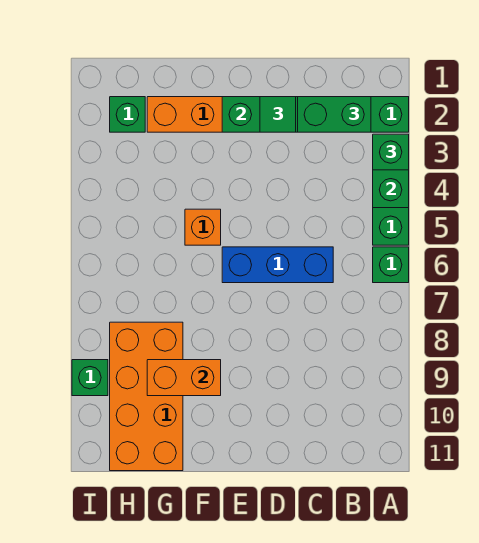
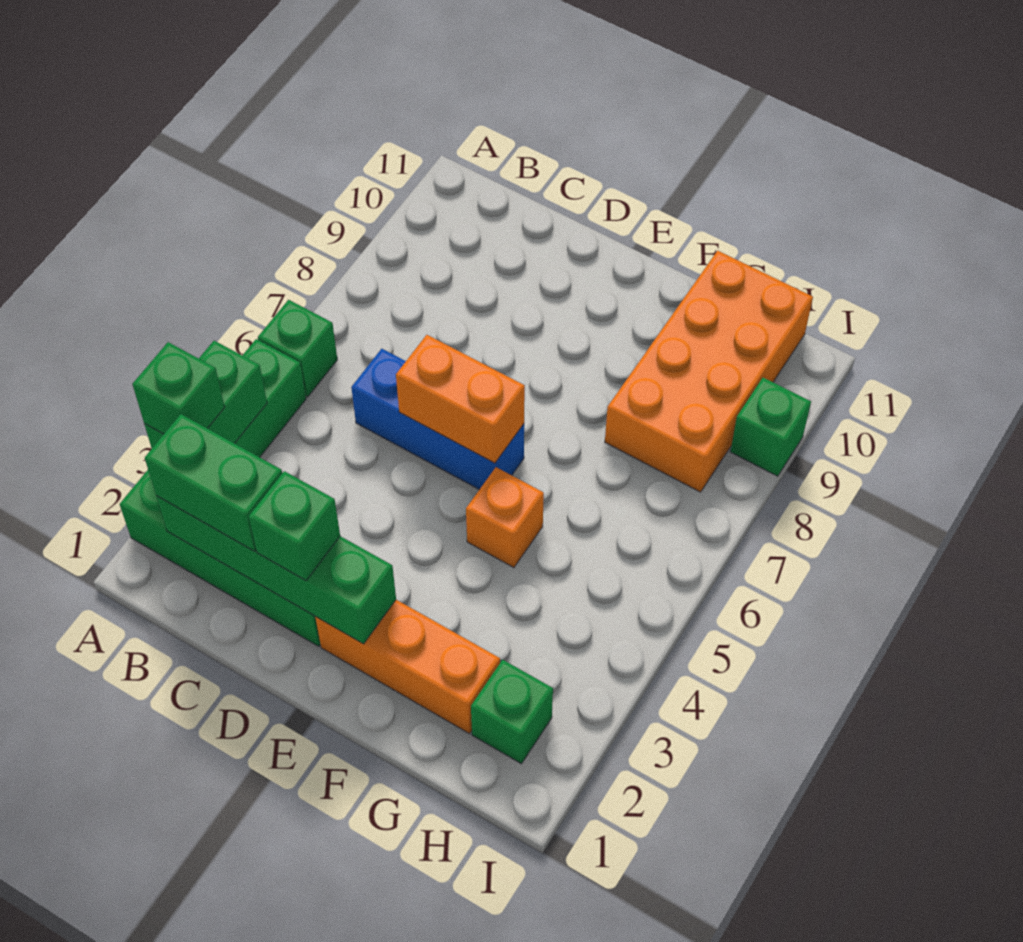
green 1x1 tile [260,97,296,132] -> green 1x1 brick [249,471,340,581]
orange 1x2 brick [147,360,221,396] -> orange 1x2 brick moved to [396,335,525,463]

